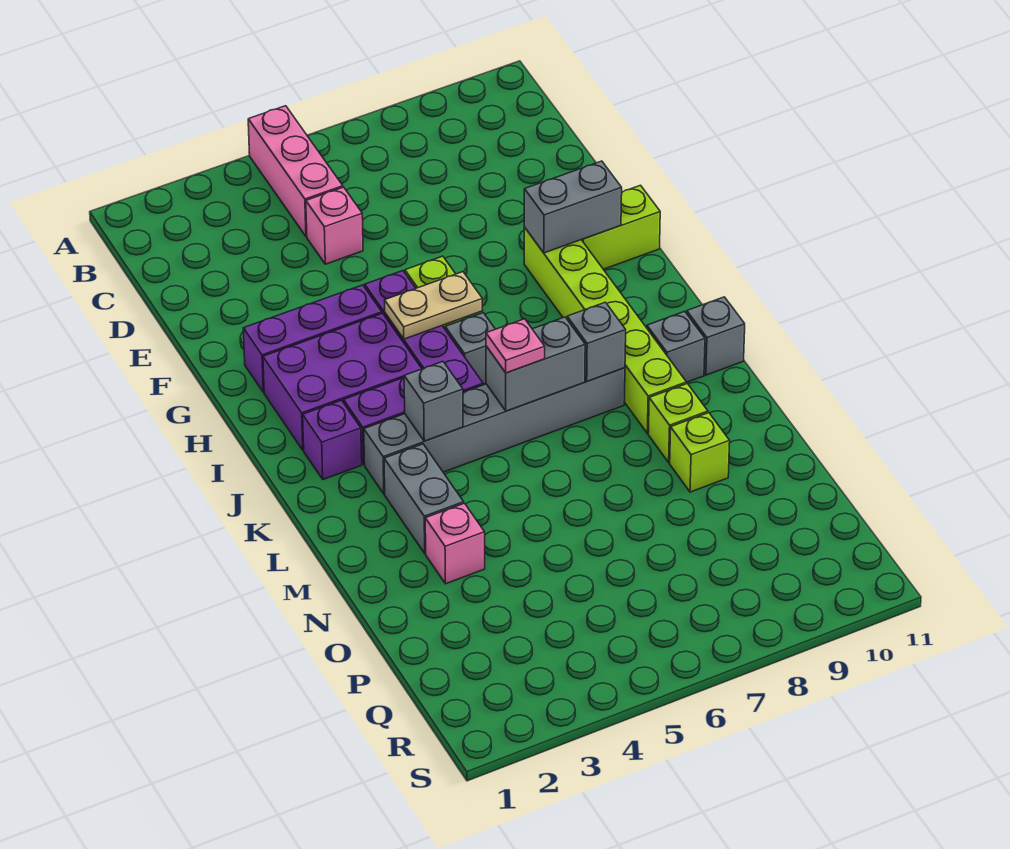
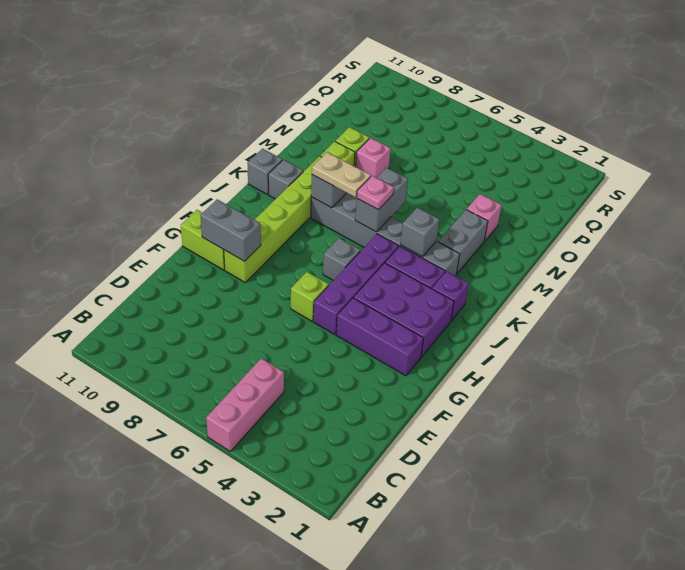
pink 1x1 brick [306,187,363,264] -> pink 1x1 brick moved to [356,138,391,178]
tan 1x2 plate [385,272,483,339] -> tan 1x2 plate moved to [312,152,371,197]
grey 1x2 brick [486,317,585,411] -> grey 1x2 brick turned to [355,168,408,232]

